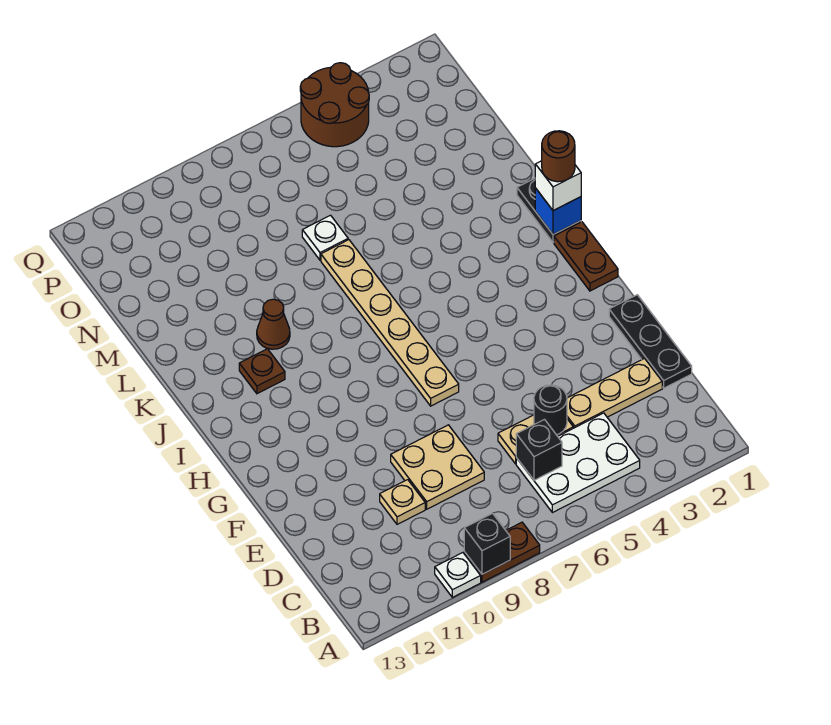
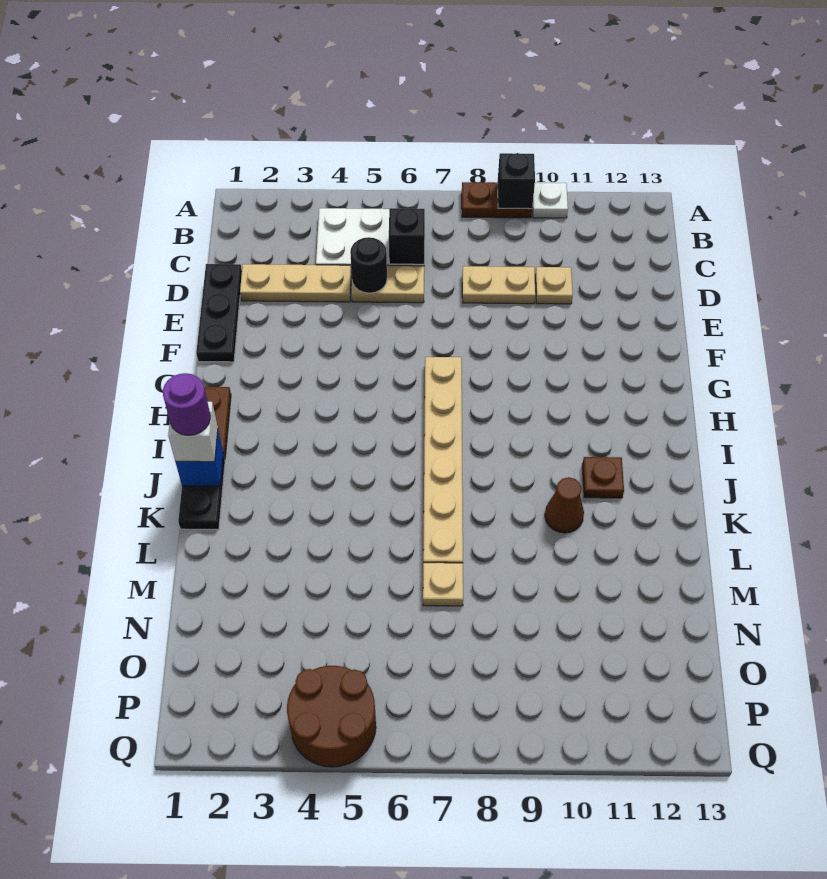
tan 2x2 plate [391,425,484,509] -> tan 1x2 plate [462,266,536,304]
brown 1x1 round brick [542,131,575,182] -> purple 1x1 round brick [163,373,210,435]
white 1x1 plate [302,215,348,260] -> tan 1x1 plate [423,563,463,606]

